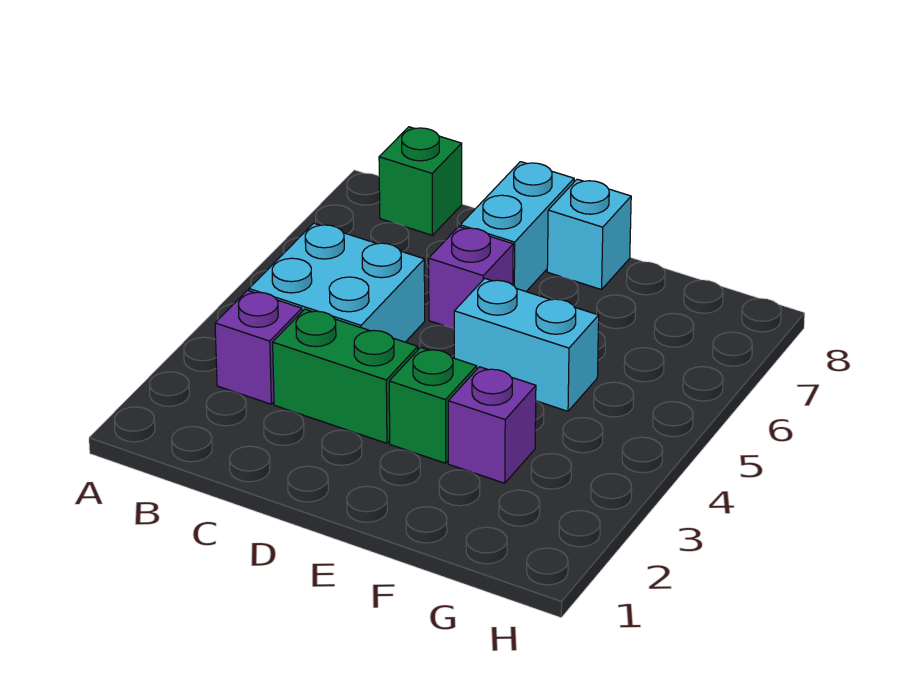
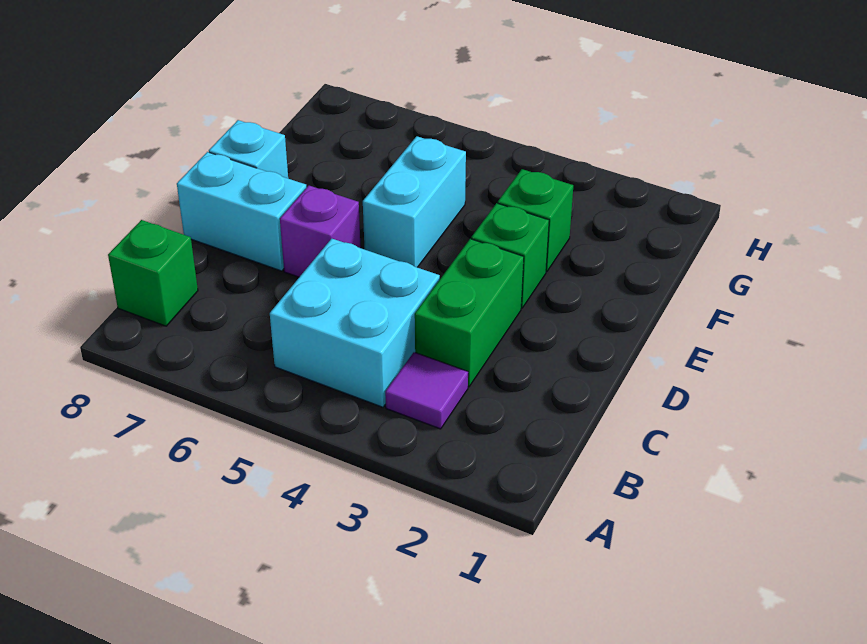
purple 1x1 brick [215,290,302,404] -> purple 1x1 tile [385,352,468,429]
purple 1x1 brick [448,367,536,483] -> green 1x1 brick [498,169,573,272]

